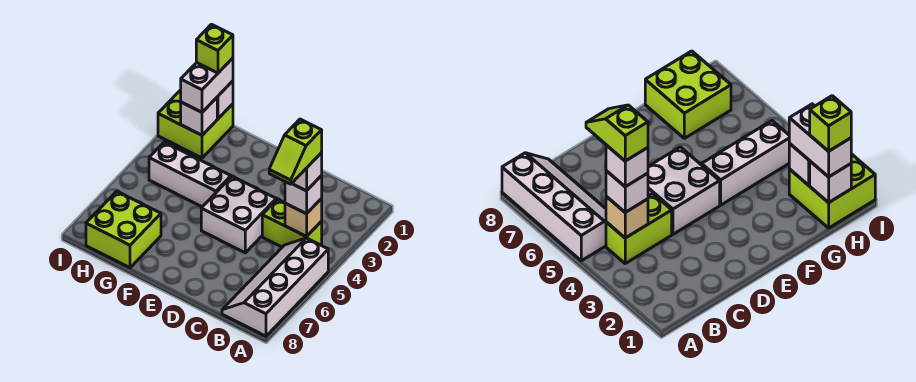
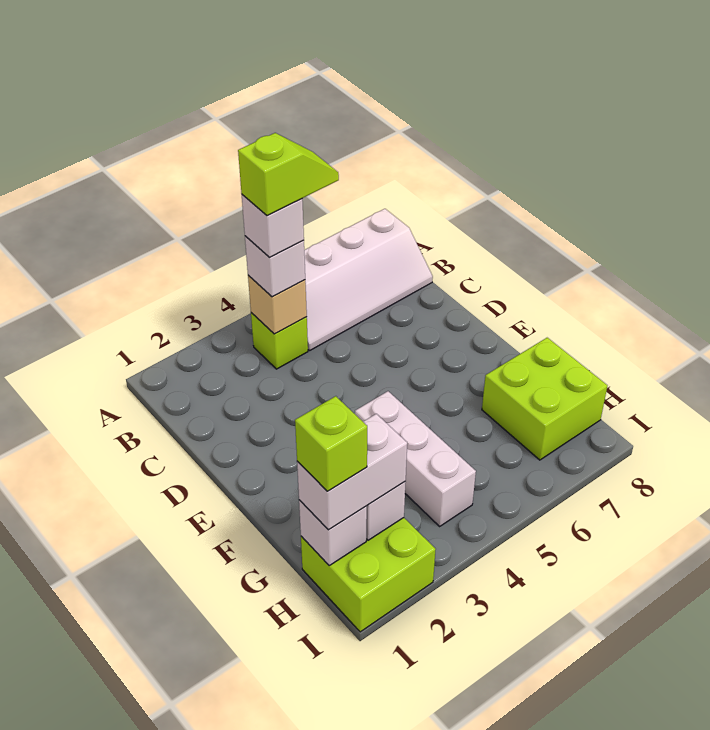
lime 1x2 brick [262,199,322,247] -> lime 1x1 brick [251,313,308,369]
white 2x2 brick [201,176,276,253] -> none

